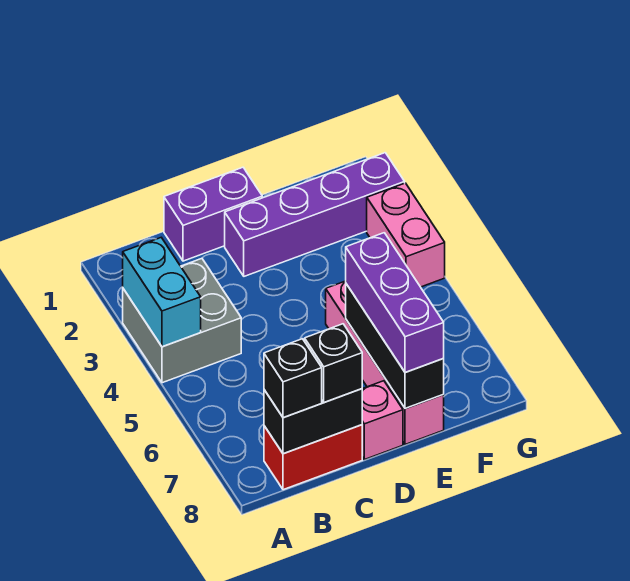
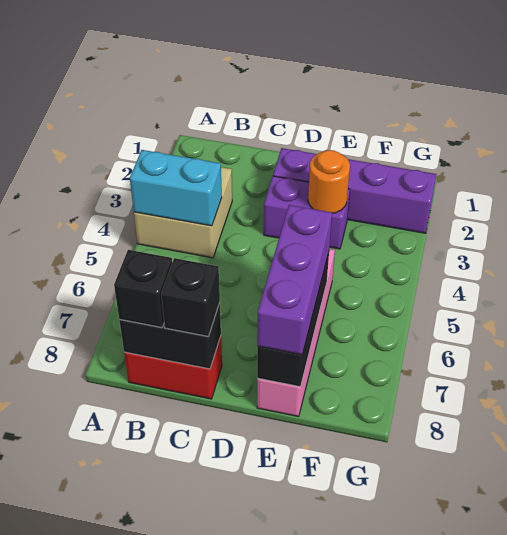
grey 2x2 brick [123,259,241,383] -> tan 2x2 brick [134,167,232,258]
cyan 1x2 brick [123,238,201,347] -> cyan 1x2 brick turned to [130,150,222,226]
purple 1x2 brick [164,167,262,261] -> purple 1x2 brick moved to [264,176,350,249]
pink 1x1 brick [362,381,403,460] -> none
none -> orange 1x1 round brick [308,150,350,213]
pink 1x2 brick [367,183,445,287] -> none

